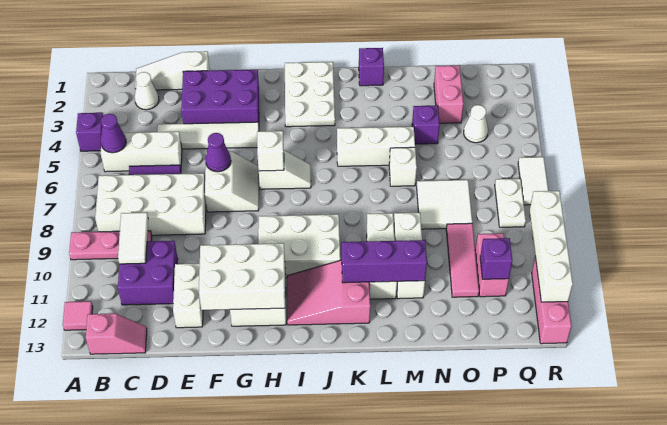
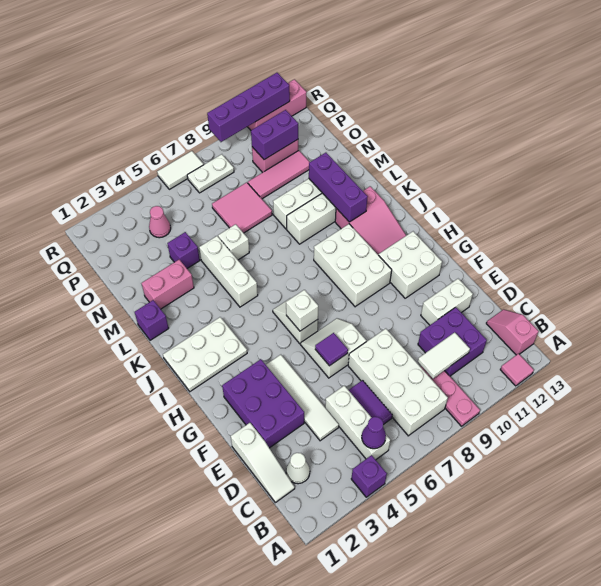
purple 1x1 cone [205,133,231,172] -> purple 1x1 tile [315,333,348,366]
white 2x3 brick [199,243,285,310] -> none
white 2x2 tile [417,180,472,229] -> pink 2x2 tile [212,182,272,233]
pink 1x2 brick [434,66,463,123] -> pink 1x2 brick moved to [141,260,194,309]
white 1x1 cone [464,105,488,143] -> pink 1x1 cone [149,206,171,238]
purple 1x1 brick [480,238,512,279] -> purple 1x2 brick [251,110,298,160]
white 1x4 brick [530,191,573,302] -> purple 1x4 brick [207,73,290,142]

